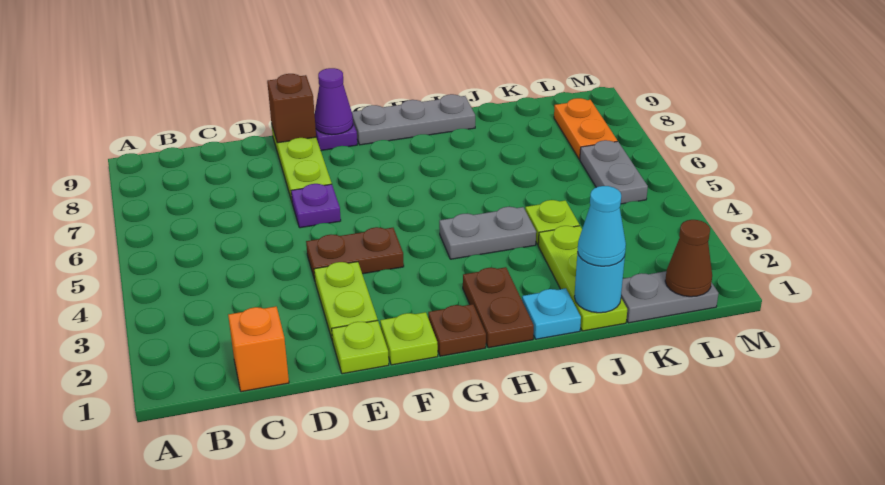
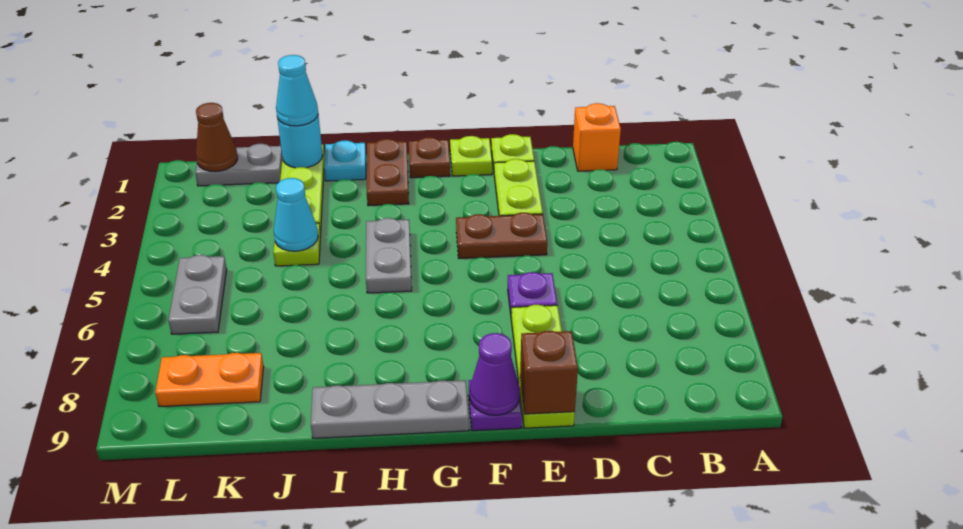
grey 1x2 plate [439,207,536,259] -> grey 1x2 plate turned to [366,218,412,293]
none -> cyan 1x1 cone [274,178,318,251]
orange 1x2 plate [554,98,617,159] -> orange 1x2 plate turned to [155,353,264,407]

